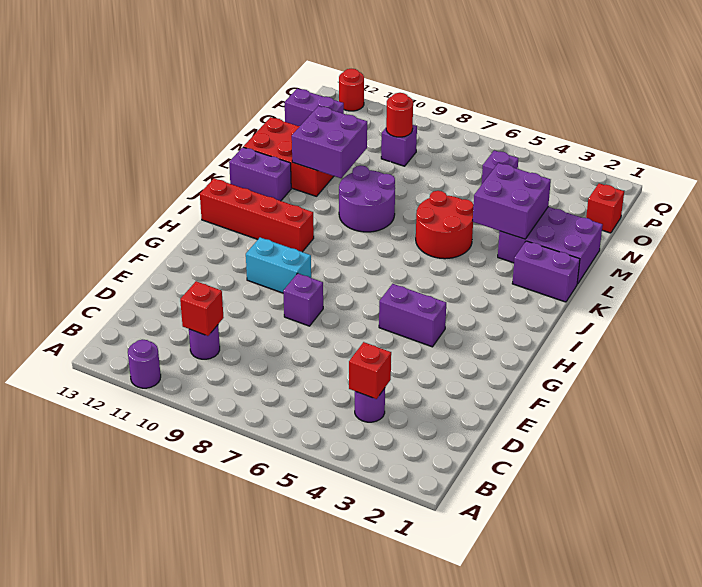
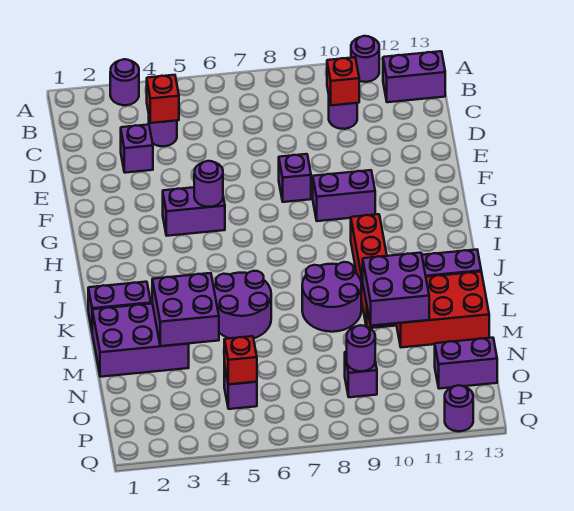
none -> purple 1x1 round brick [110,59,139,105]
none -> purple 1x2 brick [383,51,445,102]
none -> purple 1x1 brick [121,125,153,173]
none -> purple 1x1 round brick [194,161,223,207]
cyan 1x2 brick [246,237,311,293] -> purple 1x2 brick [313,170,375,221]
red 1x4 brick [200,178,314,252] -> red 1x4 brick turned to [351,214,395,328]
red 2x2 round brick [416,191,474,259] -> purple 2x2 round brick [214,271,271,338]
red 1x1 brick [586,183,624,233] -> red 1x1 brick moved to [224,336,257,384]
red 1x1 round brick [386,93,413,137] -> purple 1x1 round brick [347,325,375,371]
red 1x1 round brick [339,69,364,111] -> purple 1x1 round brick [445,385,473,431]

